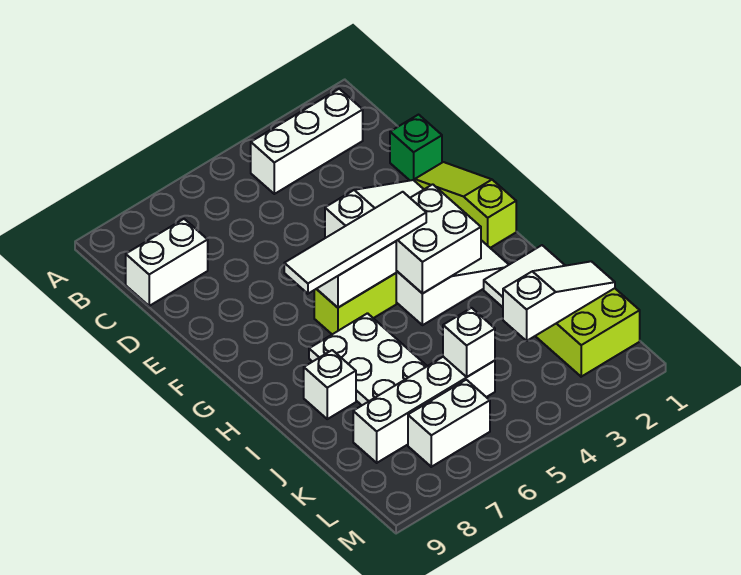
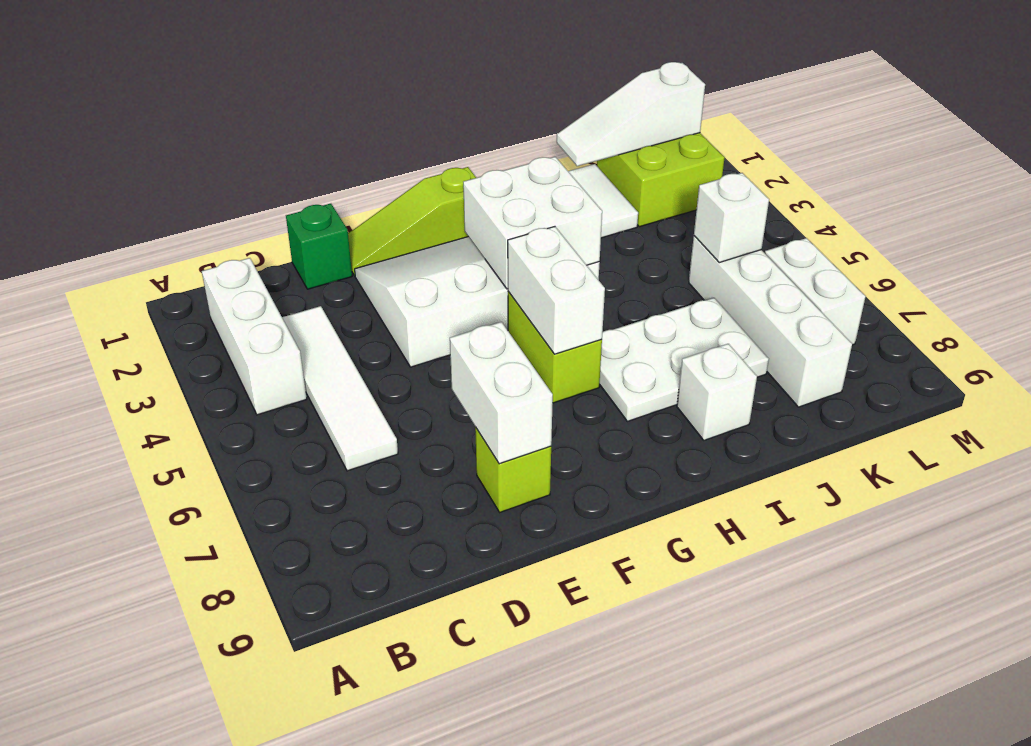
white 1x2 brick [126,219,208,306] -> white 1x2 brick moved to [450,322,553,464]
none -> lime 1x1 brick [475,427,551,512]
white 1x4 tile [284,192,426,294] -> white 1x4 tile moved to [282,306,398,471]
white 1x3 slope [503,261,615,341] -> white 1x3 slope turned to [557,62,705,166]

